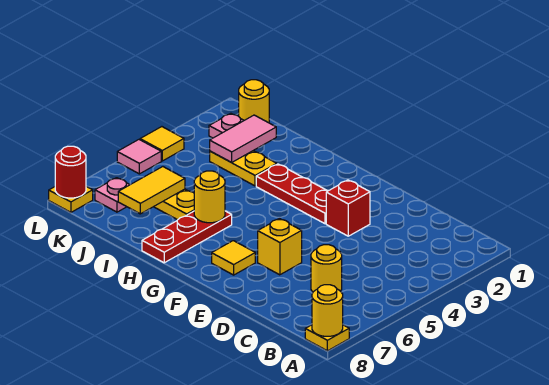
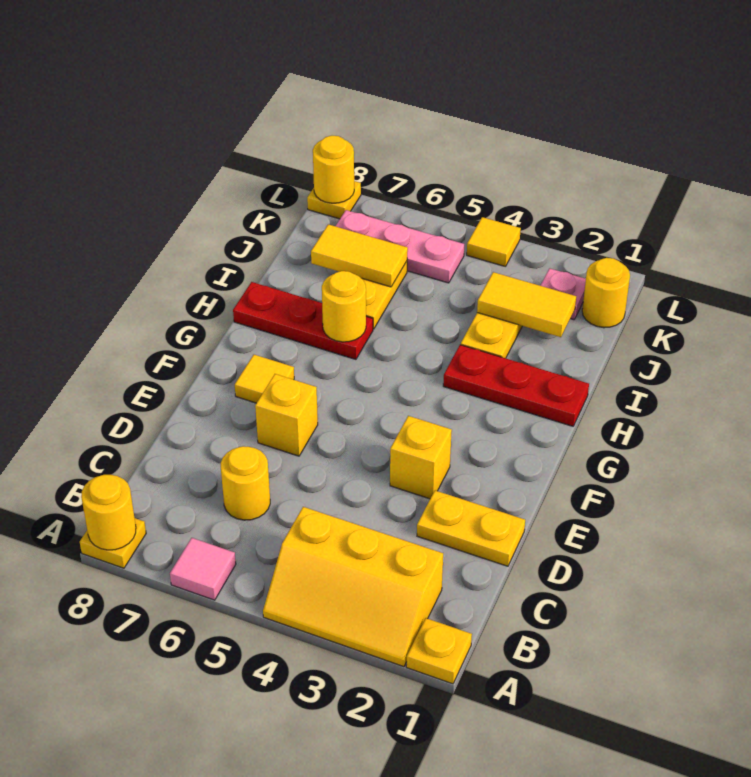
none -> yellow 1x1 plate [406,618,472,684]
none -> yellow 2x3 slope [263,507,443,667]
none -> yellow 1x2 plate [417,490,525,566]
red 1x1 brick [326,180,370,236] -> yellow 1x1 brick [390,416,452,499]
red 1x3 plate [256,164,328,224] -> red 1x3 plate turned to [443,345,589,426]
pink 1x2 tile [210,115,276,162] -> yellow 1x2 tile [477,272,576,337]
pink 1x1 plate [95,178,130,212] -> pink 1x3 plate [336,210,464,283]
pink 1x1 tile [117,140,161,174] -> pink 1x1 tile moved to [170,538,236,600]
red 1x1 round brick [55,146,86,198] -> yellow 1x1 round brick [313,136,354,203]

